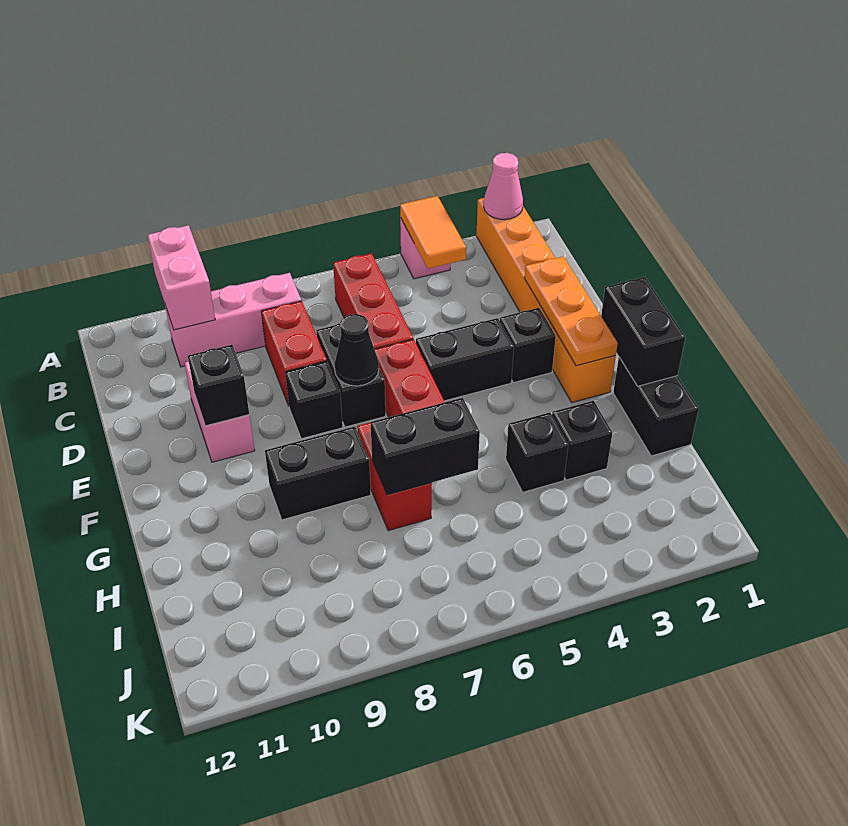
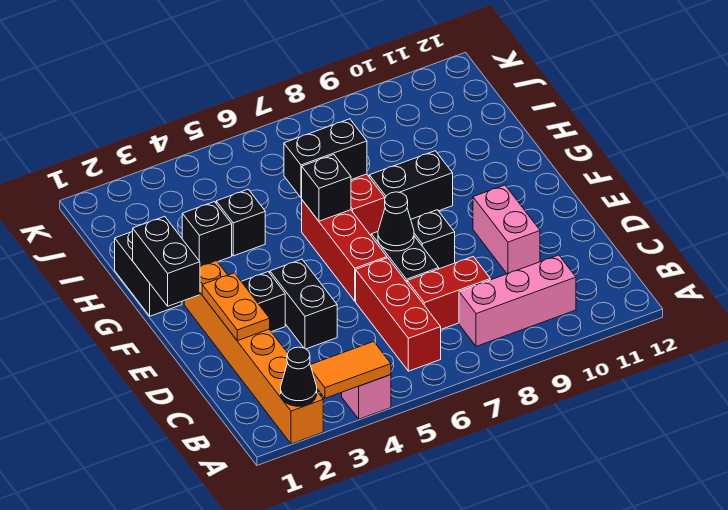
pink 1x1 cone [484,153,523,220] -> black 1x1 cone [281,347,317,406]
orange 1x2 tile [400,196,466,269] -> orange 1x2 tile turned to [311,342,391,398]
pink 1x2 brick [147,225,215,330] -> none
red 1x2 brick [261,301,327,406] -> red 1x2 brick turned to [407,257,490,329]
orange 1x3 plate [524,256,618,366] -> orange 1x2 plate [202,273,270,341]
black 1x2 brick [416,318,514,401] -> black 1x2 brick turned to [270,259,337,349]
black 1x1 brick [188,345,249,426] -> black 1x1 brick moved to [302,155,351,221]

